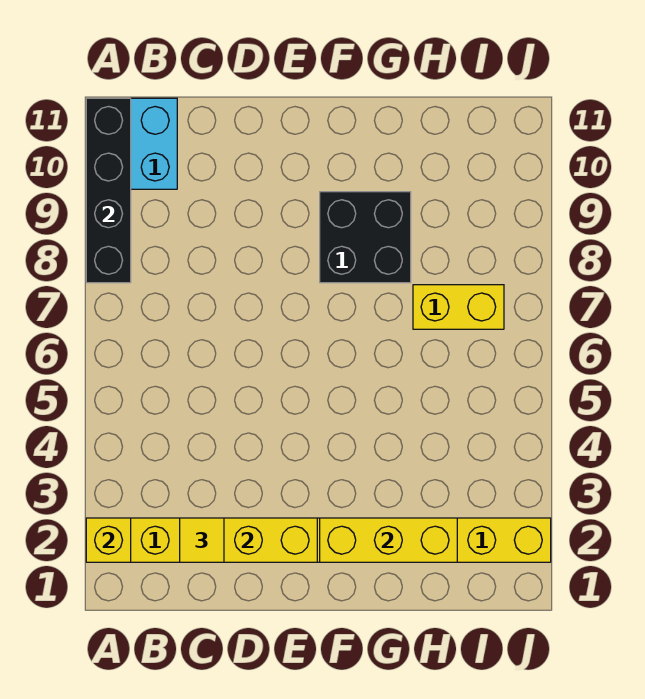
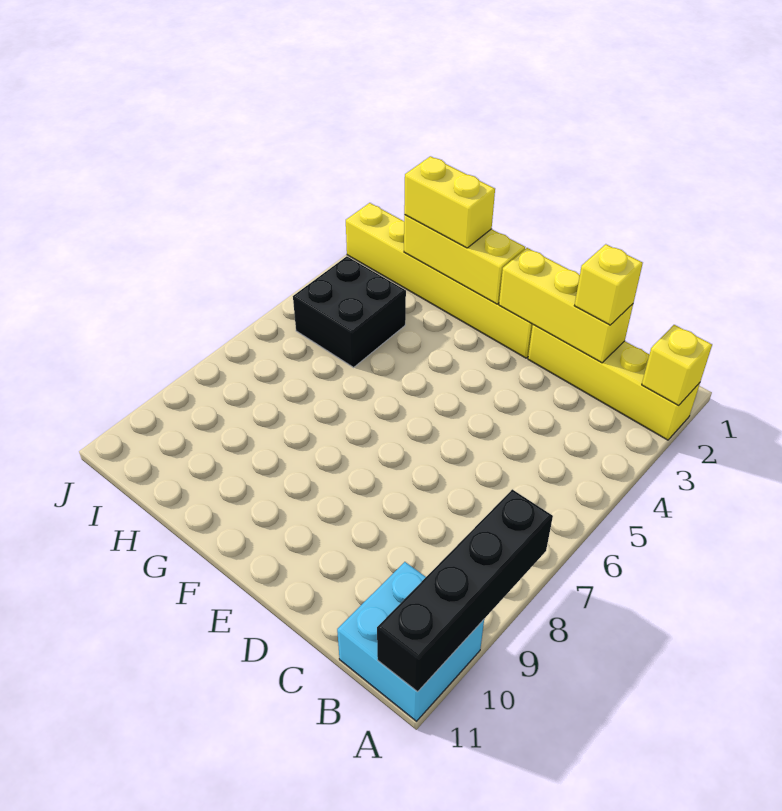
yellow 1x1 tile [180,518,224,562] -> yellow 1x1 brick [574,244,643,325]
black 2x2 brick [320,192,411,283] -> black 2x2 brick moved to [293,256,406,367]
yellow 1x2 brick [413,285,504,329] -> yellow 1x2 brick moved to [404,156,495,248]

